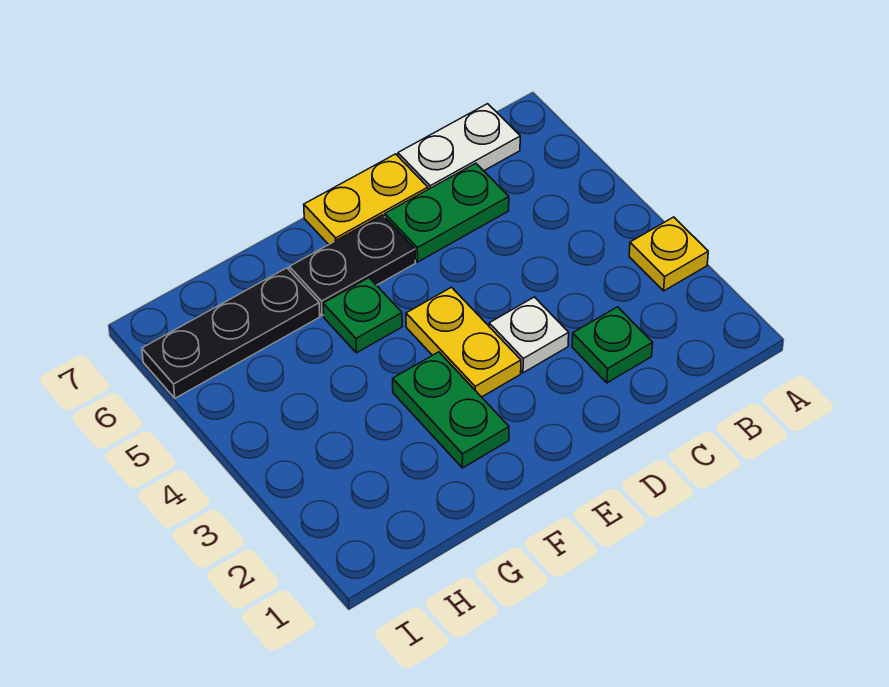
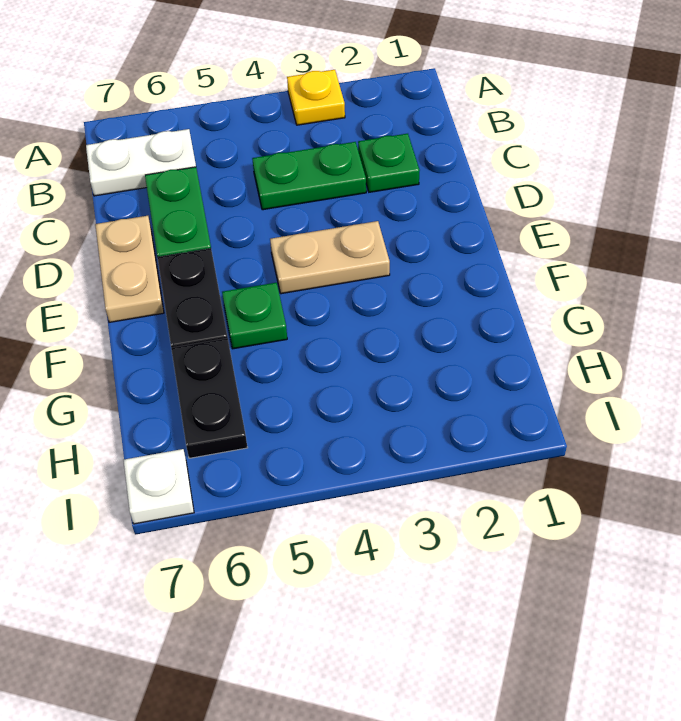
white 1x2 plate [398,104,520,189] -> white 1x2 plate turned to [86,129,196,196]
white 1x1 plate [489,297,569,373] -> white 1x1 plate moved to [124,449,194,524]
yellow 1x2 plate [304,154,428,245] -> tan 1x2 plate [95,216,164,322]
yellow 1x2 plate [406,287,521,397] -> tan 1x2 plate [270,221,390,294]
green 1x2 plate [393,352,509,468] -> green 1x2 plate moved to [252,142,366,210]
black 1x3 plate [142,268,320,398] -> black 1x2 plate [171,338,248,458]

